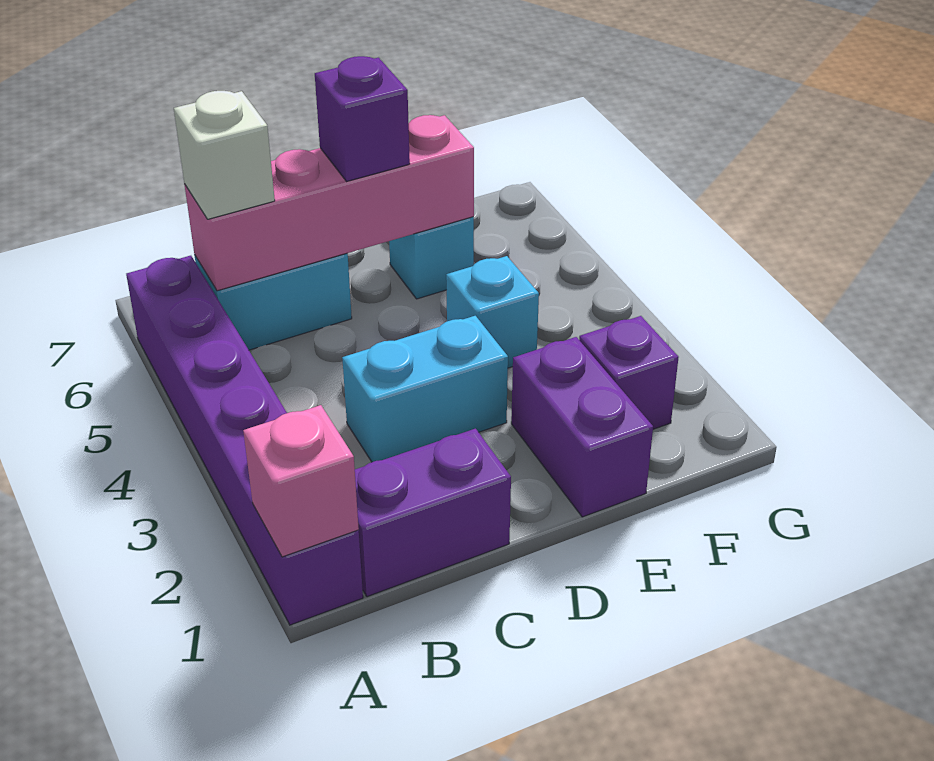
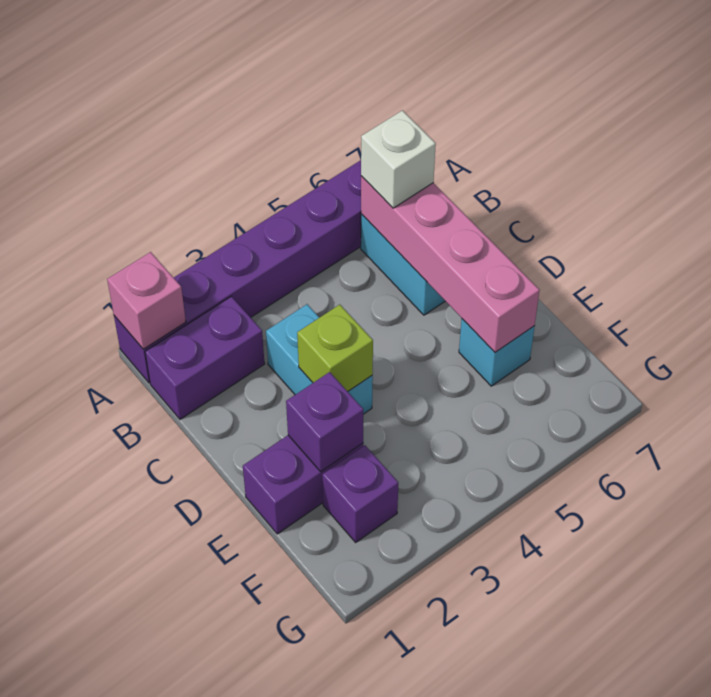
purple 1x2 brick [355,429,511,597] -> purple 1x2 brick turned to [145,296,265,419]
none -> lime 1x1 brick [297,305,373,391]
purple 1x1 brick [315,56,410,182] -> purple 1x1 brick moved to [286,372,363,471]
cyan 1x1 brick [446,256,539,368] -> none

